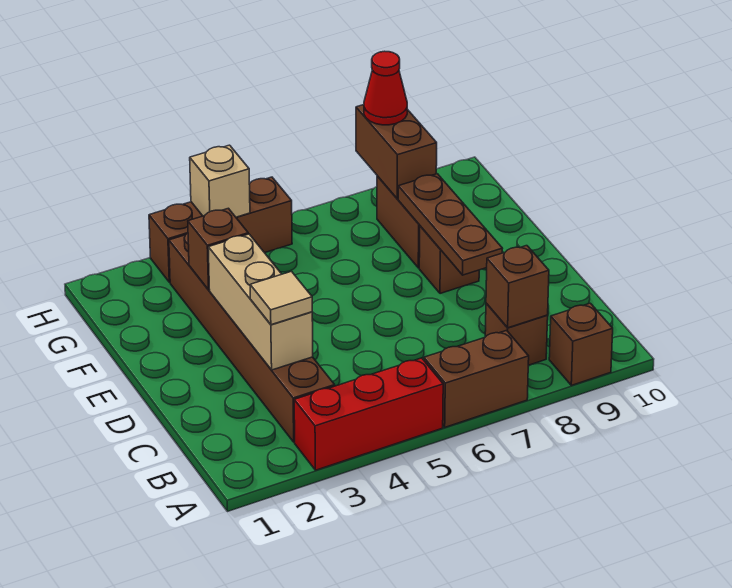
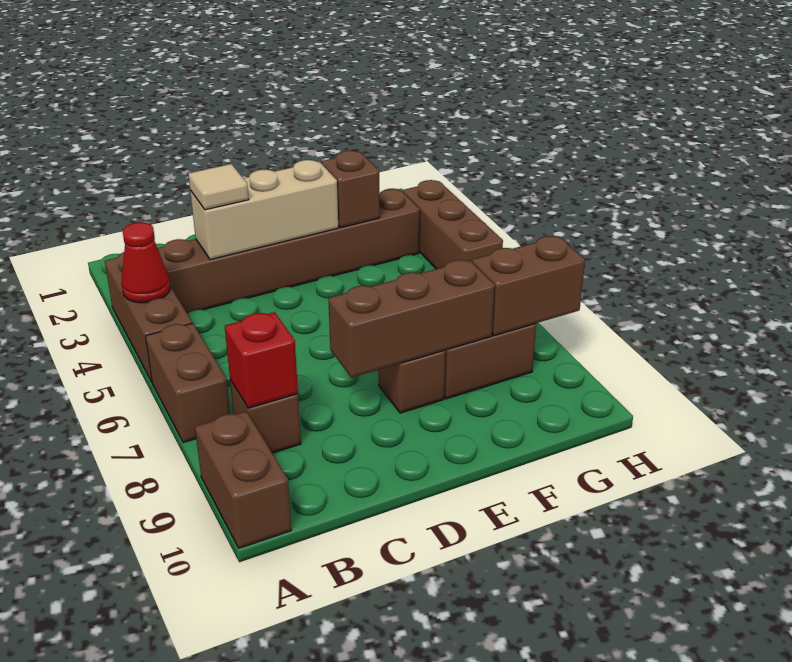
red 1x3 brick [294,358,443,470] -> brown 1x3 brick [105,252,192,382]
brown 1x1 brick [549,303,613,385] -> brown 1x2 brick [195,411,291,548]
brown 1x1 brick [486,246,549,328] -> red 1x1 brick [225,312,298,408]
brown 1x3 plate [398,174,502,275] -> brown 1x3 brick [328,260,495,378]
tan 1x1 brick [190,145,250,217] -> none
red 1x1 cone [364,51,407,125] -> red 1x1 cone moved to [122,222,170,303]

